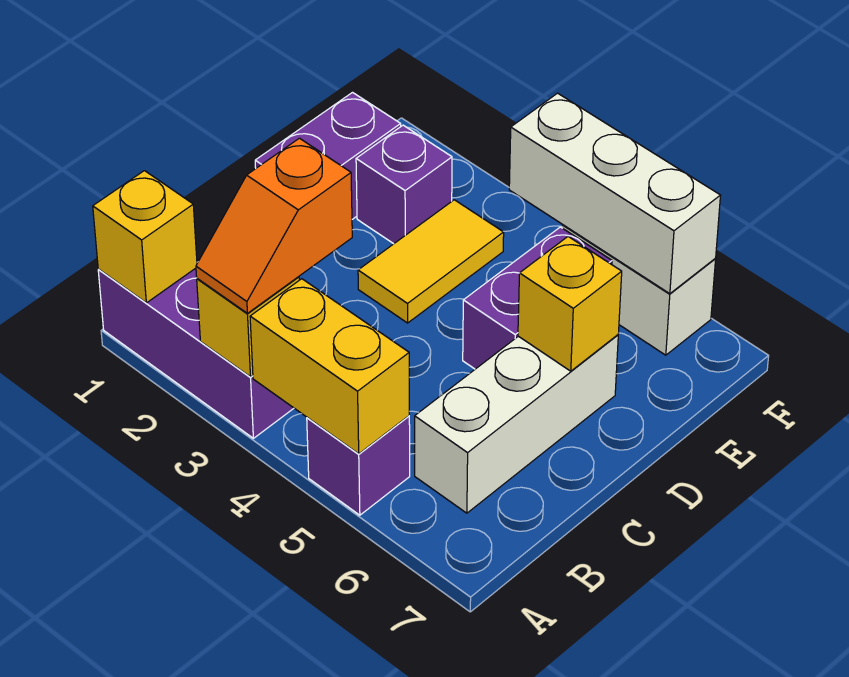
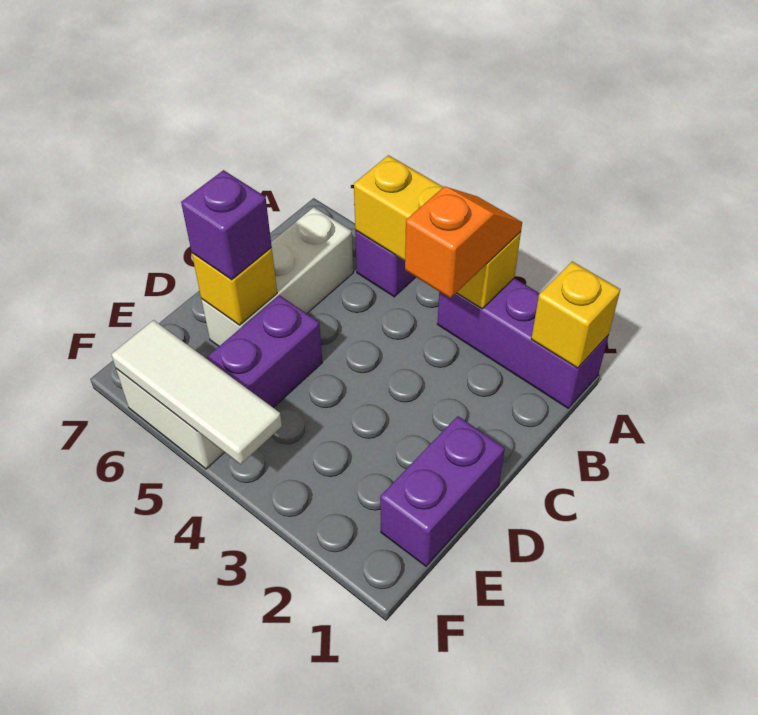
yellow 1x2 tile [358,200,504,323] -> none
purple 1x1 brick [356,125,452,244] -> purple 1x1 brick moved to [181,170,272,280]
white 1x3 brick [509,93,721,294] -> white 1x3 tile [111,320,282,465]

